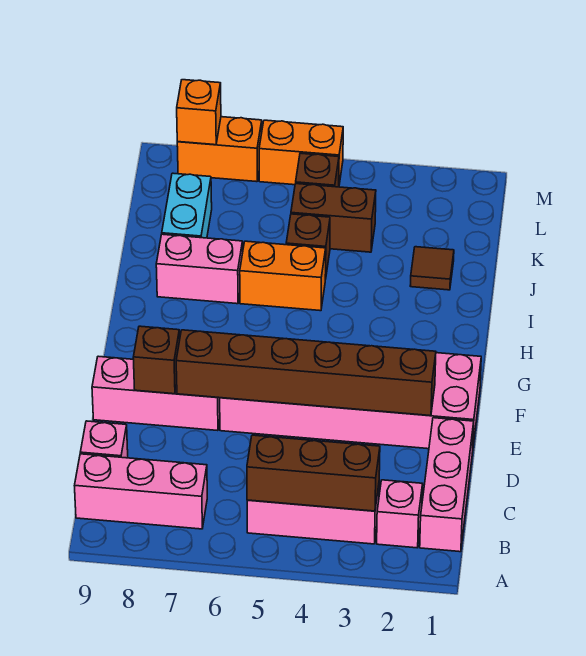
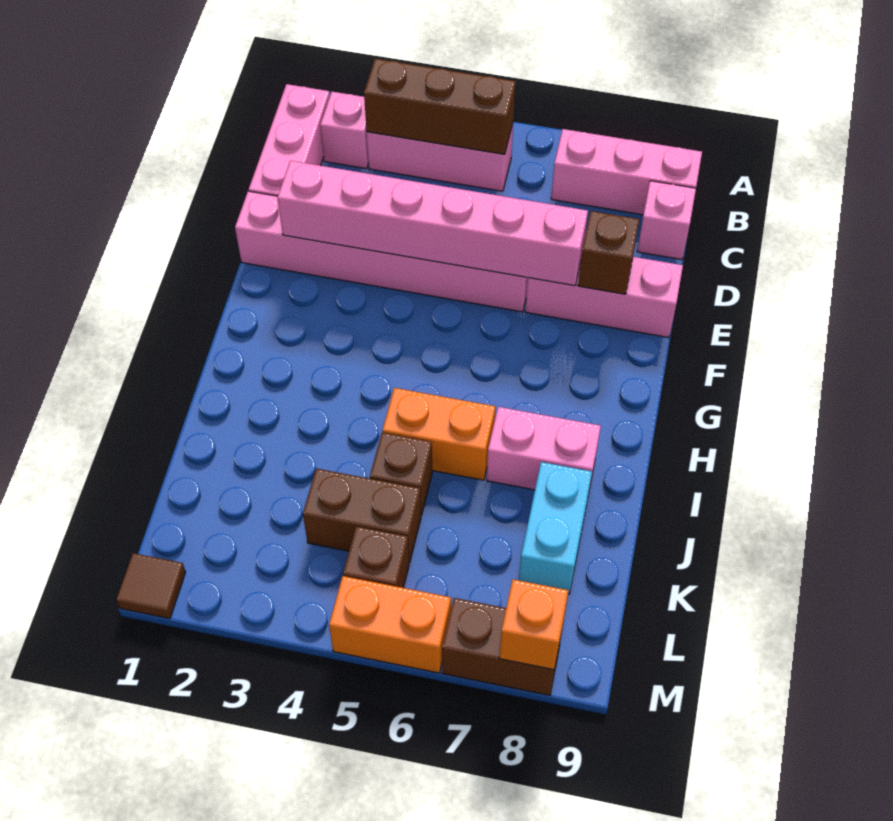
pink 2x6 brick [220,353,481,449] -> pink 1x6 brick [235,191,528,312]
brown 1x6 brick [176,330,436,416] -> pink 1x6 brick [278,161,588,286]
brown 1x1 tile [410,247,454,290] -> brown 1x1 tile moved to [116,553,186,619]
orange 1x2 brick [177,117,262,182] -> brown 1x2 brick [442,598,563,695]

